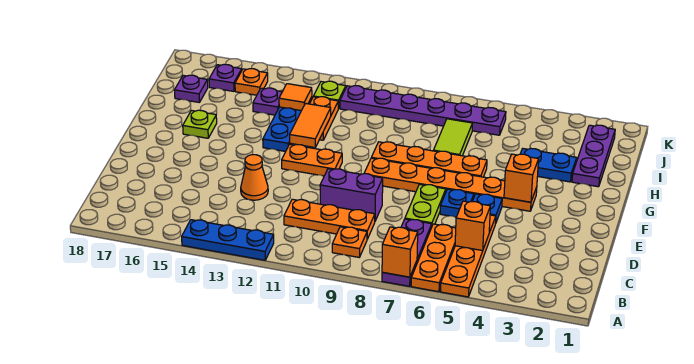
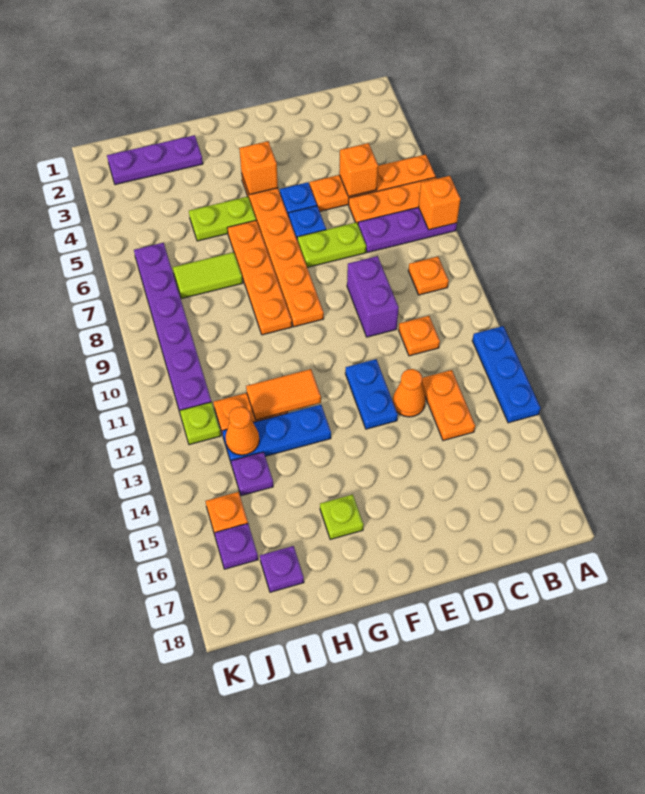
orange 1x3 plate [284,199,375,239] -> orange 1x1 plate [399,316,440,356]
orange 1x2 plate [282,144,342,176] -> orange 1x2 plate moved to [422,370,475,441]
none -> lime 1x2 plate [189,197,256,241]
blue 1x2 plate [521,149,577,182] -> blue 1x2 plate moved to [345,359,398,429]
orange 1x1 tile [279,84,312,111] -> orange 1x1 cone [225,407,259,455]

